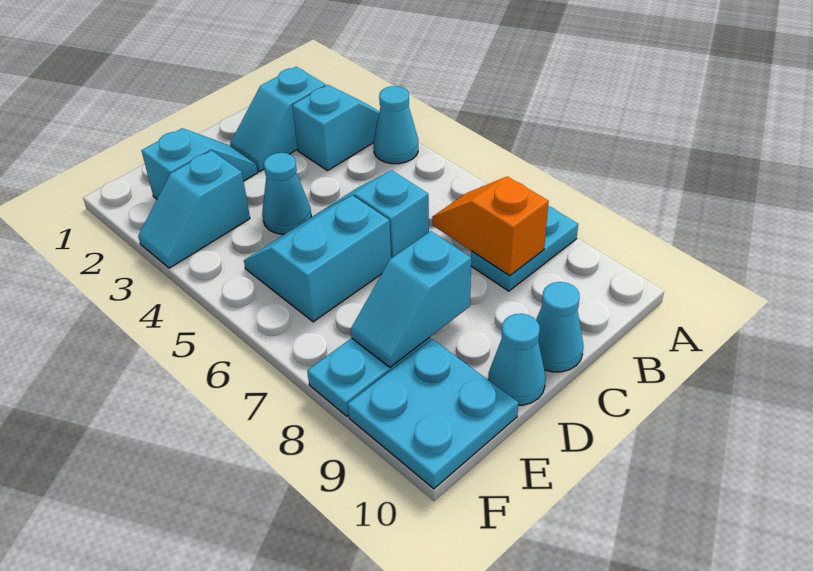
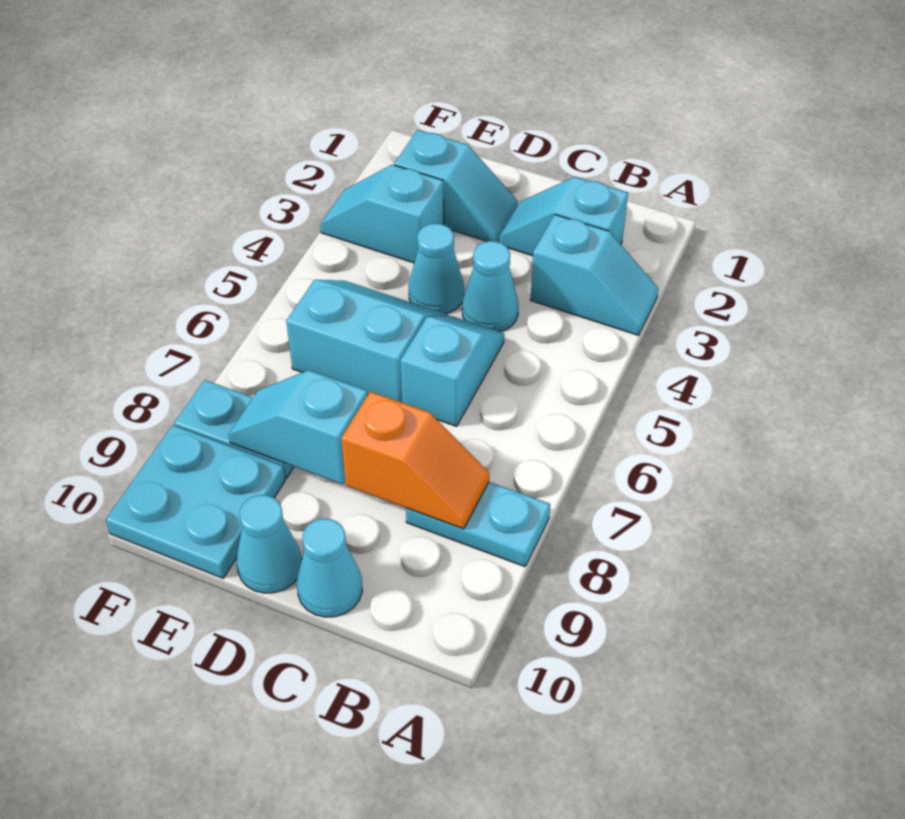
cyan 1x1 cone [374,86,418,164] -> cyan 1x1 cone moved to [462,241,518,332]
orange 1x2 slope [432,177,549,276] -> orange 1x2 slope turned to [341,392,489,529]

